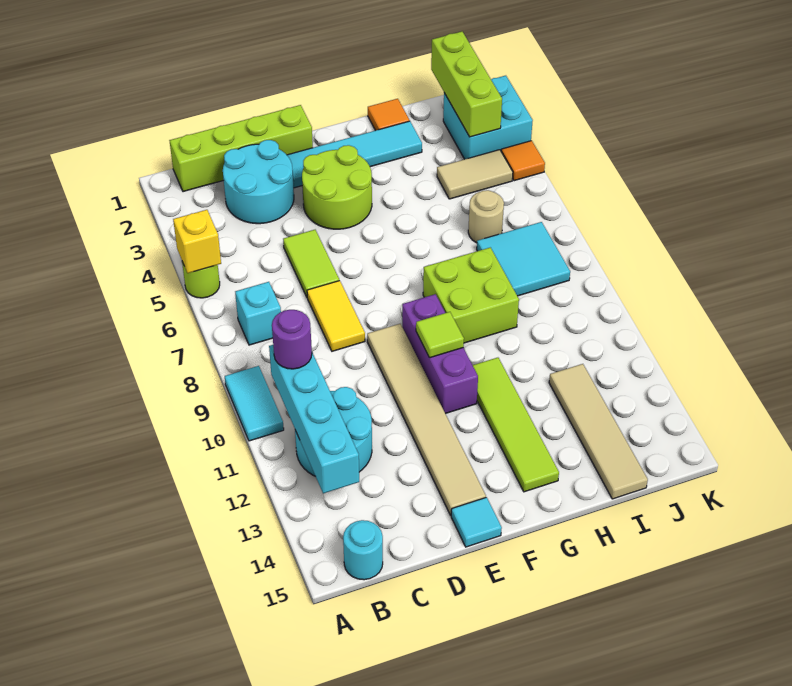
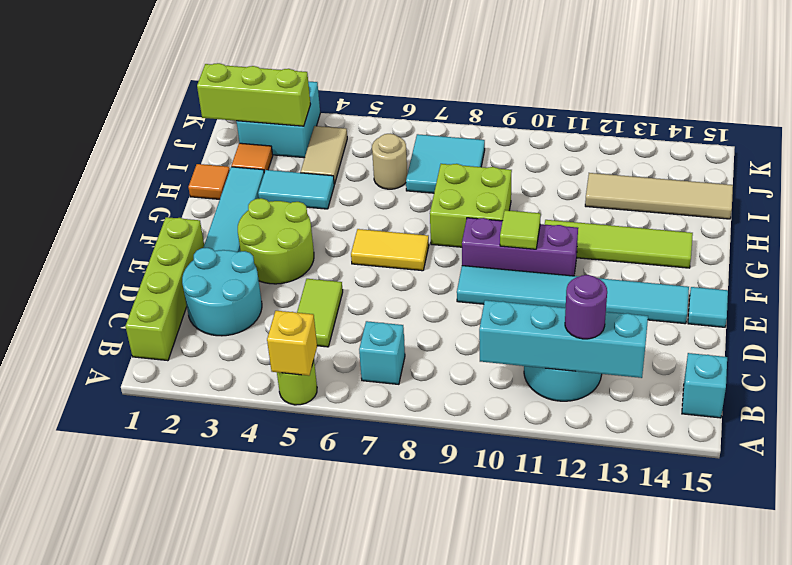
cyan 1x2 tile [225,366,284,441] -> cyan 1x2 tile moved to [258,170,334,209]
purple 1x1 round brick [272,310,312,369] -> purple 1x1 round brick moved to [565,275,607,339]
cyan 1x1 round brick [343,520,383,580] -> cyan 1x1 brick [682,353,727,418]
lime 1x2 tile [283,230,339,297] -> lime 1x2 tile turned to [297,279,343,347]
yellow 1x2 tile [307,281,365,351] -> yellow 1x2 tile moved to [351,229,429,271]
tan 1x6 tile [367,324,486,515] -> cyan 1x6 tile [457,266,689,324]
orange 1x1 tile [501,141,545,181] -> orange 1x1 tile moved to [231,143,273,173]

